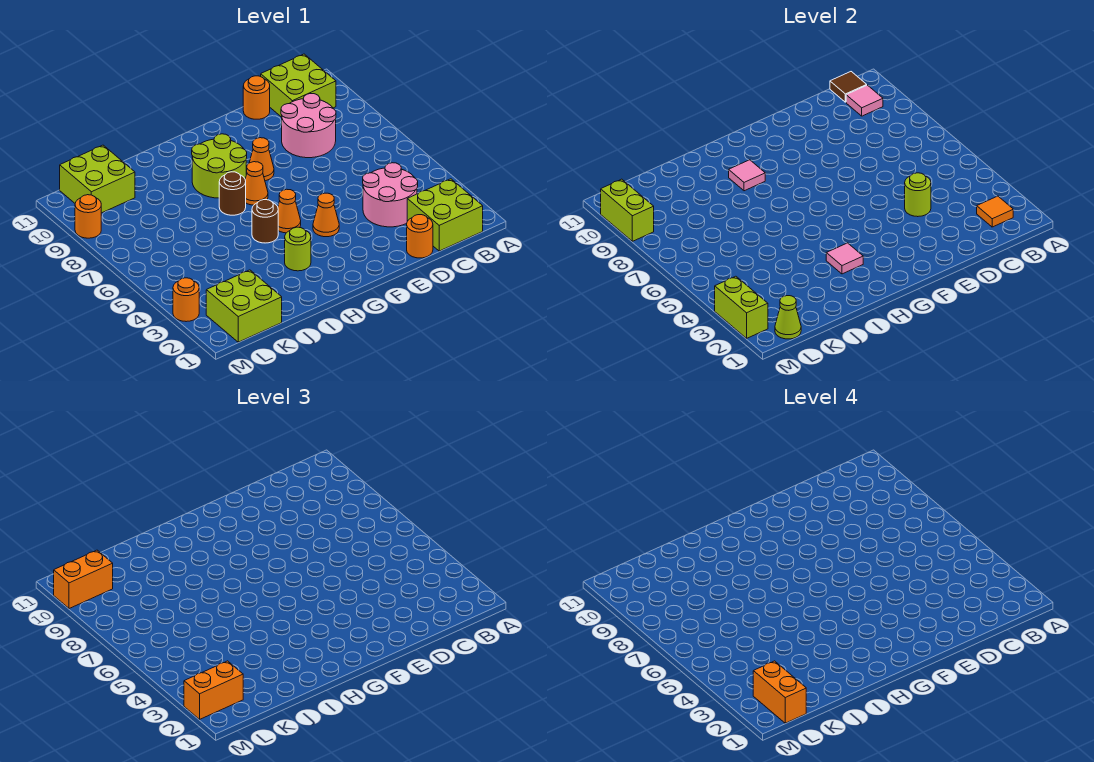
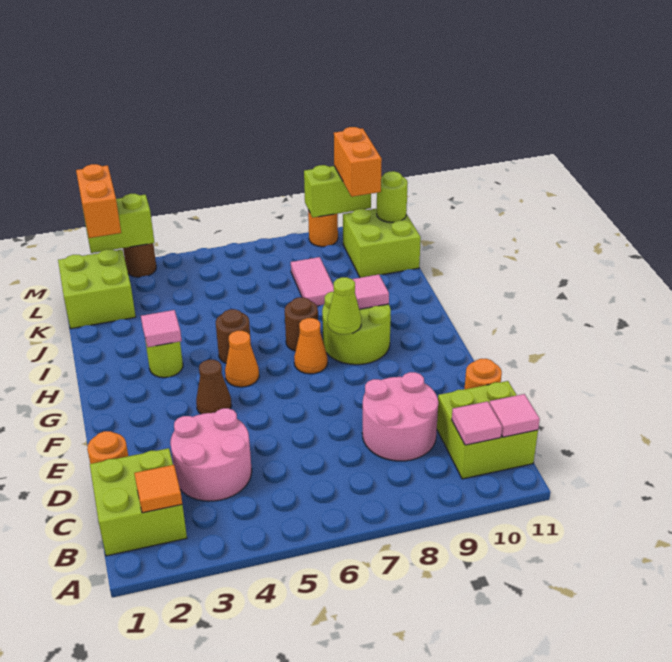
brown 1x1 tile [830,72,867,102] -> pink 1x1 tile [489,394,540,437]
lime 1x1 round brick [905,173,931,217] -> lime 1x1 round brick moved to [377,171,408,222]
orange 1x1 cone [313,193,339,237] -> brown 1x1 cone [196,360,231,414]
orange 1x1 cone [249,138,274,181] -> none
none -> pink 1x2 tile [291,257,334,306]
lime 1x1 cone [775,296,801,339] -> lime 1x1 cone moved to [327,277,361,334]
orange 1x2 brick [753,661,806,723] -> none
orange 1x1 round brick [173,278,199,322] -> brown 1x1 round brick [123,243,156,277]

